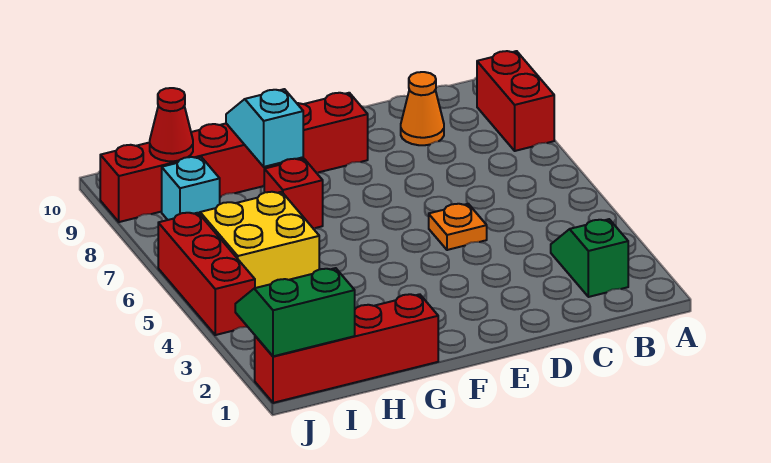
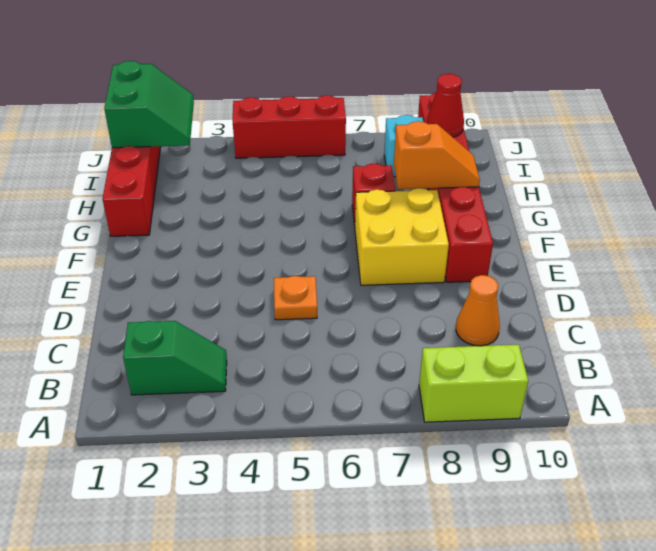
red 1x2 brick [477,51,554,151] -> lime 1x2 brick [419,345,528,422]
cyan 1x2 slope [226,89,303,167] -> orange 1x2 slope [394,121,480,189]
yellow 2x2 brick [200,192,319,288] -> yellow 2x2 brick moved to [355,188,449,285]

